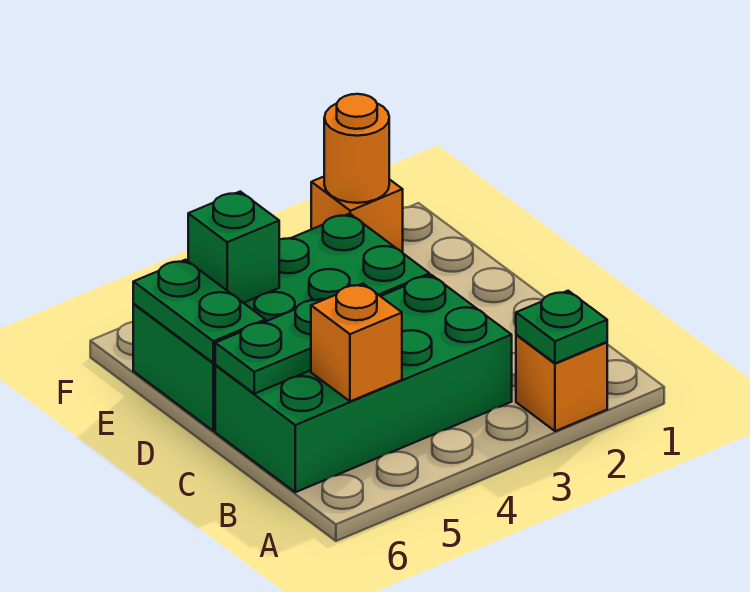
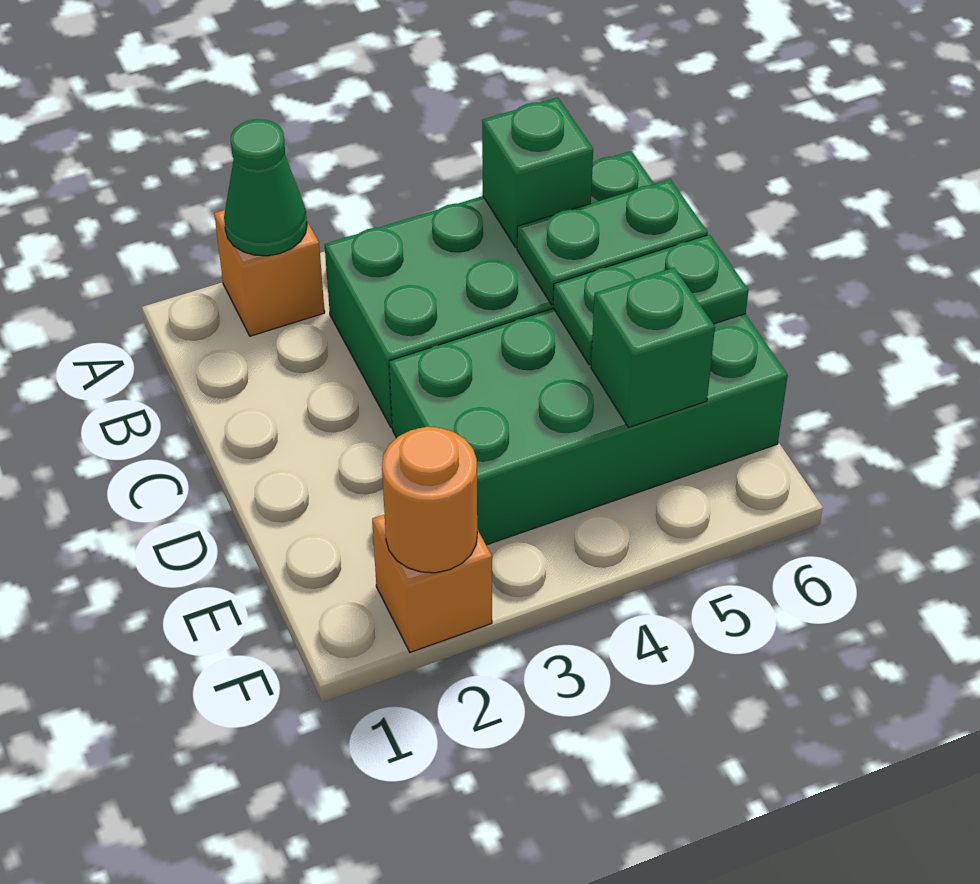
green 1x1 plate [516,291,607,363] -> green 1x1 cone [224,119,307,256]
orange 1x1 brick [311,284,402,401] -> green 1x1 brick [482,98,593,247]
green 1x2 plate [133,260,266,363] -> green 1x2 plate turned to [553,235,748,365]

